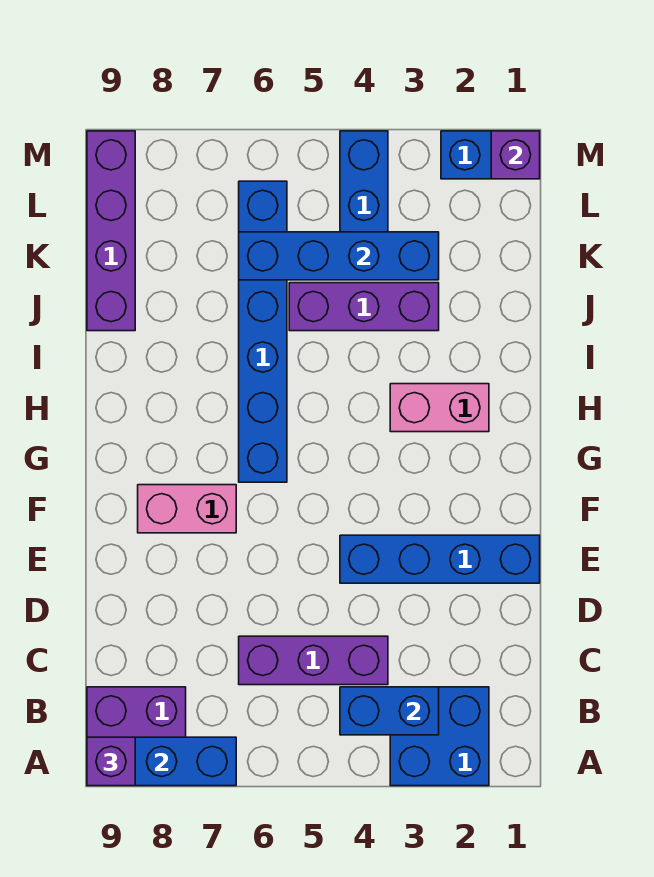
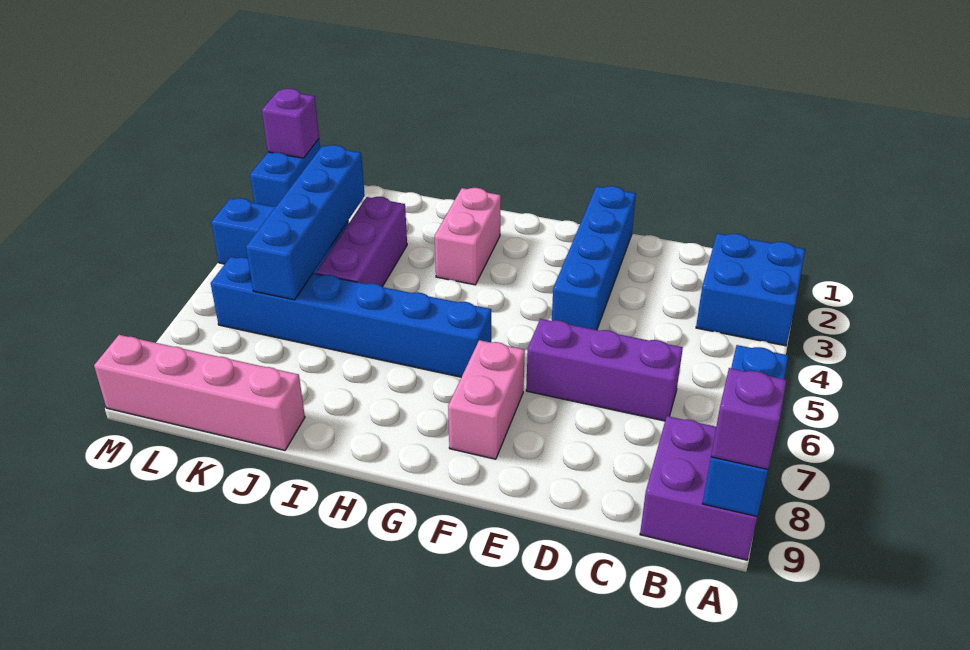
blue 1x2 brick [340,687,439,735] -> none
purple 1x3 brick [239,636,388,685] -> purple 1x3 brick turned to [526,319,683,421]
purple 1x4 brick [87,131,135,331] -> pink 1x4 brick [94,335,305,450]

